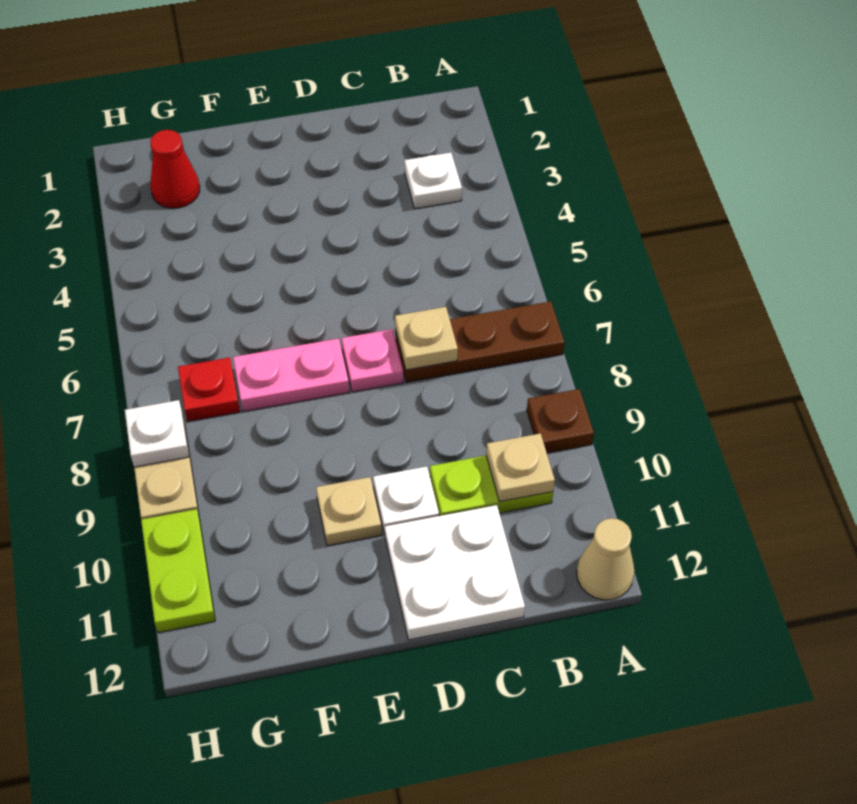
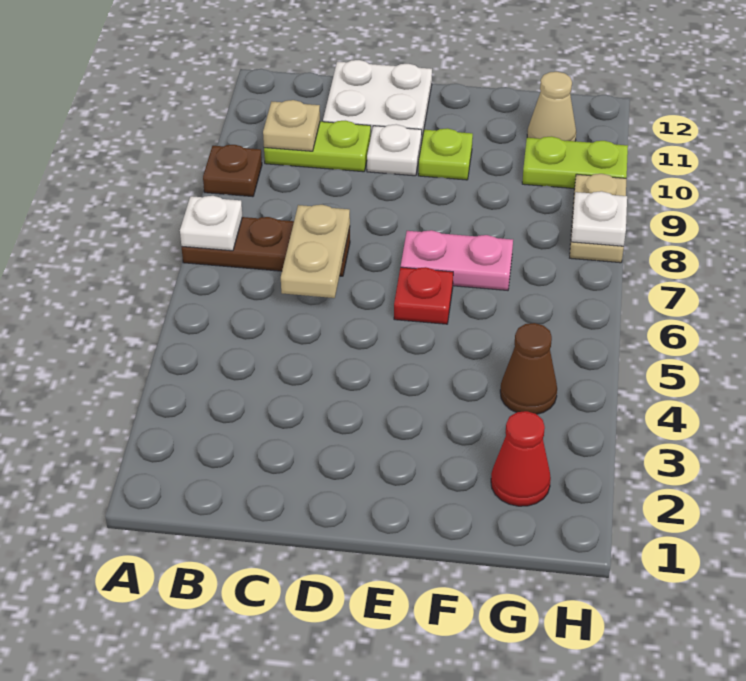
tan 1x1 cone [577,518,635,600] -> tan 1x1 cone moved to [527,72,576,141]
white 1x1 plate [404,152,462,209] -> white 1x1 plate moved to [180,196,243,251]
tan 1x1 plate [395,307,458,370] -> tan 1x2 plate [281,205,350,298]
pink 1x1 plate [342,329,404,392] -> none
tan 1x1 plate [316,477,382,546] -> lime 1x1 plate [418,128,473,180]
none -> brown 1x1 cone [500,323,557,414]
red 1x1 plate [178,358,240,421] -> red 1x1 plate moved to [394,267,453,324]
lime 1x2 plate [141,509,215,632] -> lime 1x2 plate turned to [522,136,628,189]

